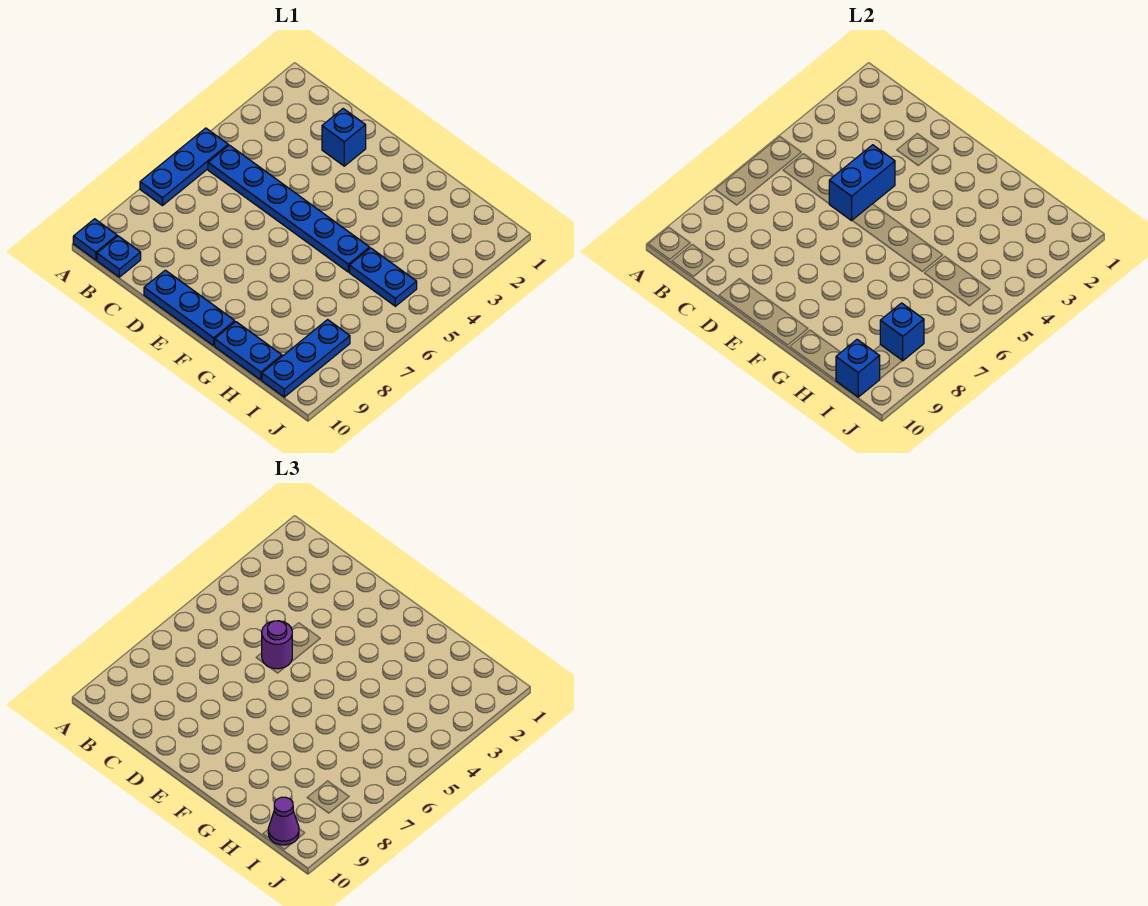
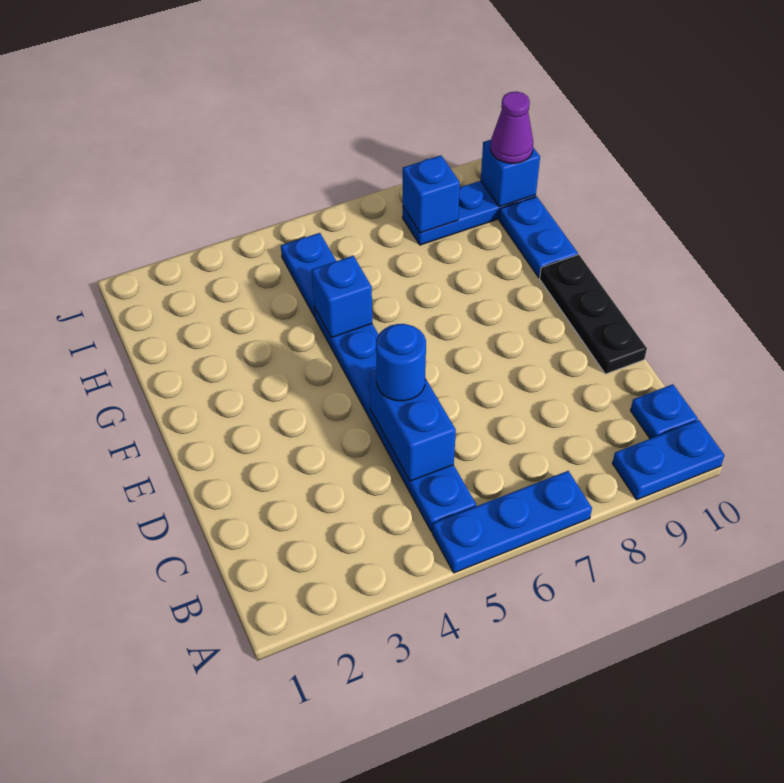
blue 1x1 plate [73,219,117,260] -> blue 1x2 plate [612,420,724,500]
blue 1x1 brick [322,109,366,166] -> blue 1x1 brick moved to [312,256,372,338]
blue 1x2 brick [829,145,895,221] -> blue 1x2 brick turned to [369,370,456,481]
purple 1x1 round brick [262,621,292,669] -> blue 1x1 round brick [376,324,426,401]
blue 1x3 plate [144,270,235,346] -> black 1x3 plate [540,255,647,374]

